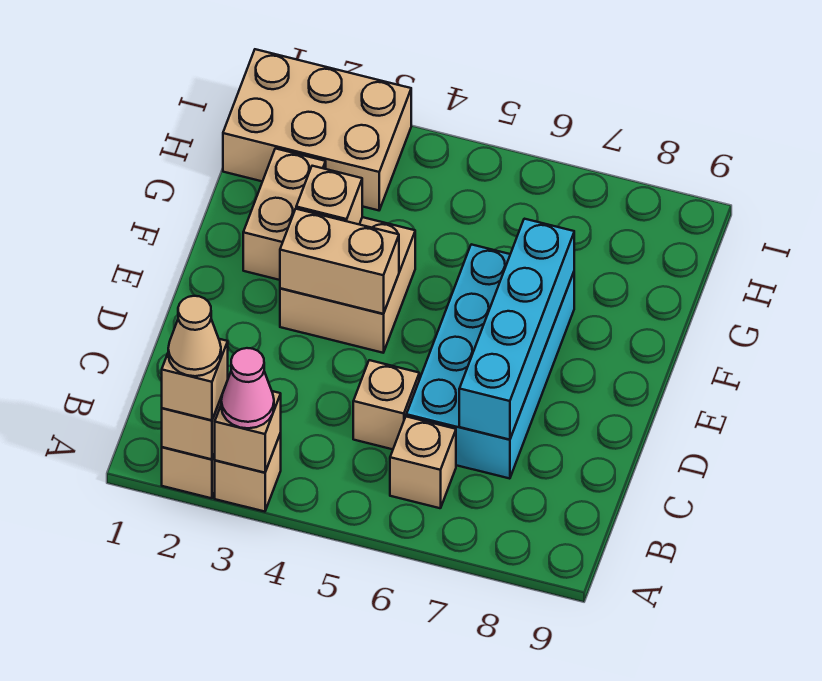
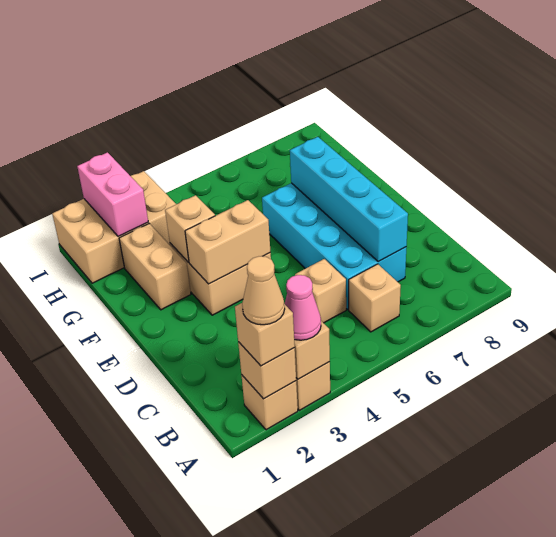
none -> pink 1x2 brick [77,152,148,237]

